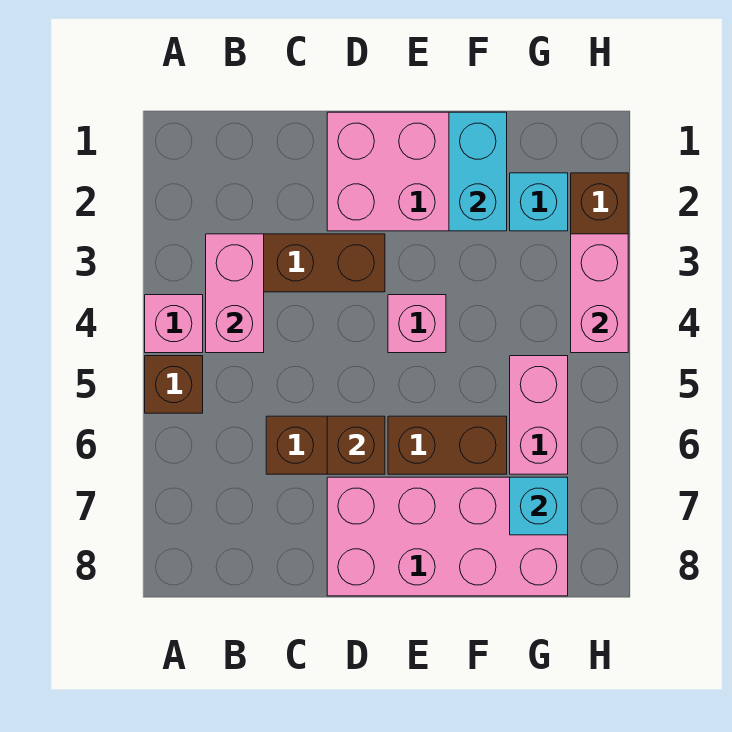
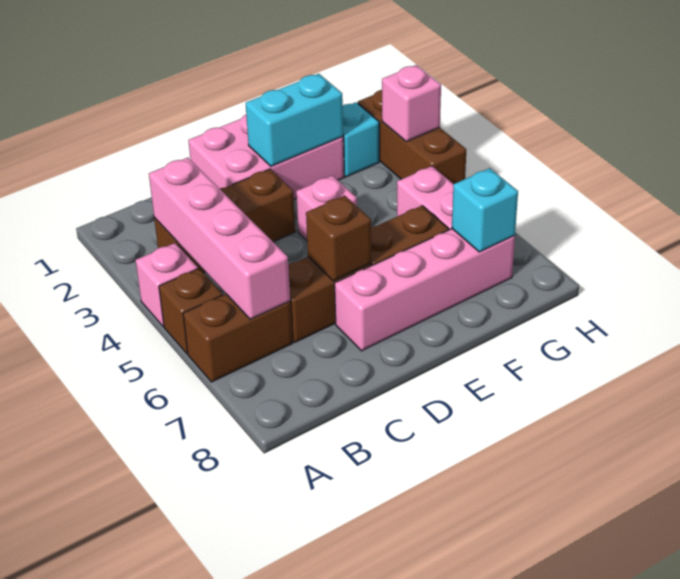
none -> brown 1x2 brick [183,294,292,382]
pink 1x2 brick [206,234,264,353] -> pink 1x4 brick [149,158,290,320]
pink 2x4 brick [327,477,568,596] -> pink 1x4 brick [335,229,515,351]
cyan 1x2 brick [449,112,507,231] -> cyan 1x2 brick turned to [246,74,343,166]
pink 1x2 brick [571,234,628,353] -> pink 1x1 brick [382,65,441,142]

